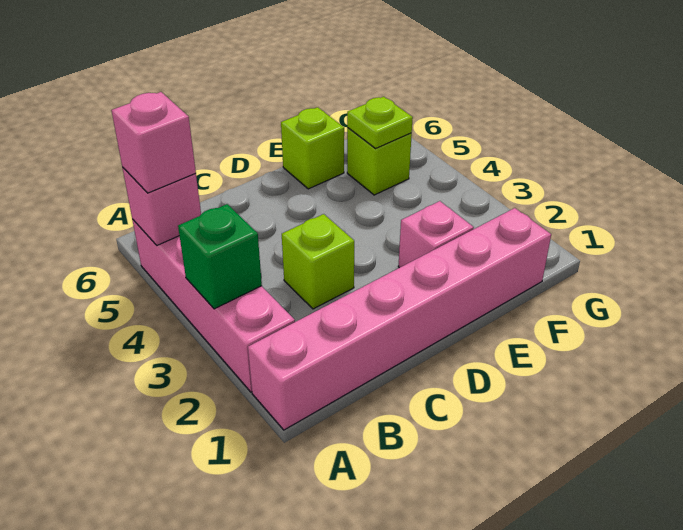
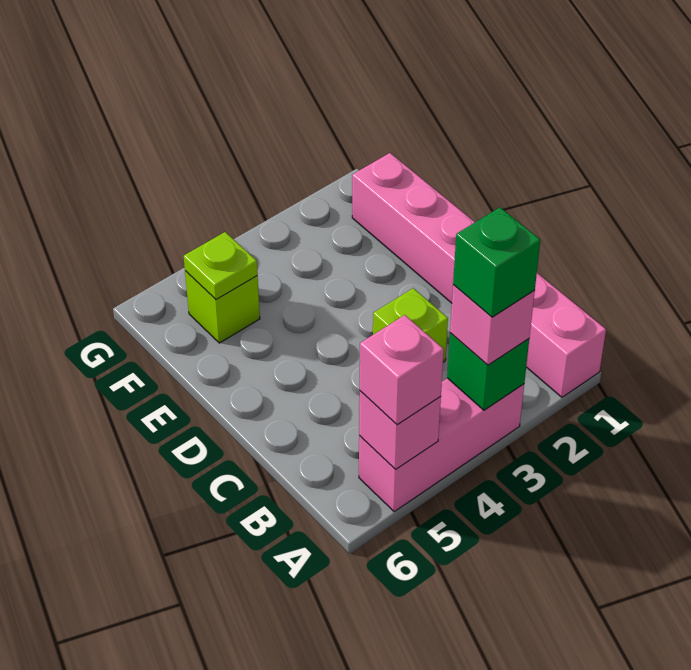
pink 1x4 brick [132,219,295,392] -> pink 1x3 brick [359,378,524,512]
none -> green 1x1 brick [453,207,540,317]
pink 1x1 brick [398,201,474,268] -> pink 1x1 brick moved to [450,285,535,365]
lime 1x1 brick [281,107,344,189] -> none

